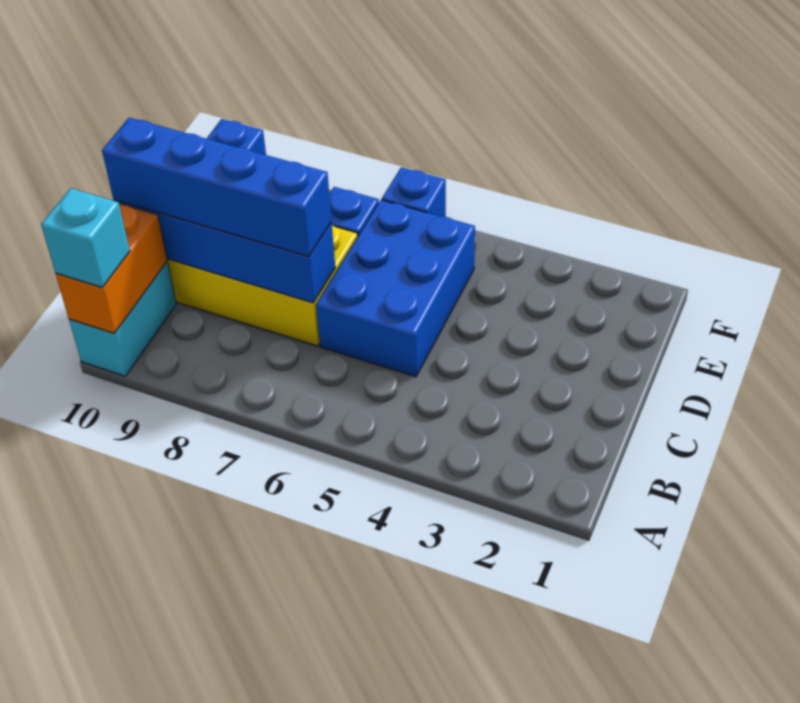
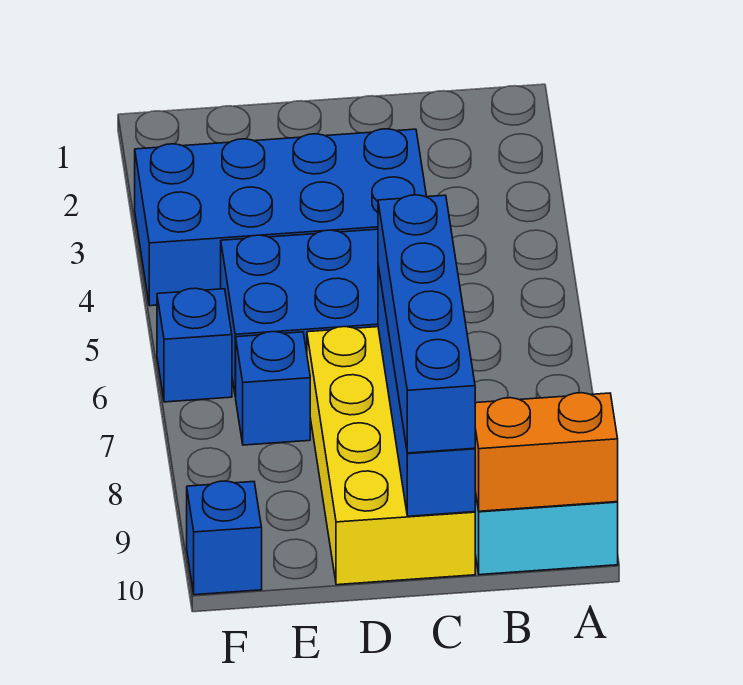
cyan 1x1 brick [41,188,130,287] -> none
none -> blue 2x4 brick [135,129,427,306]

